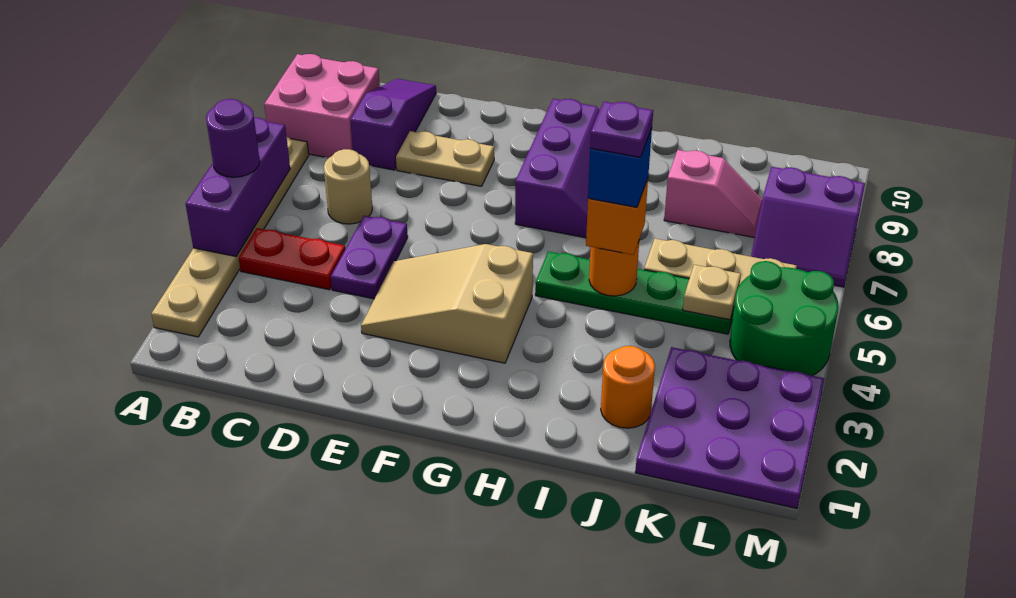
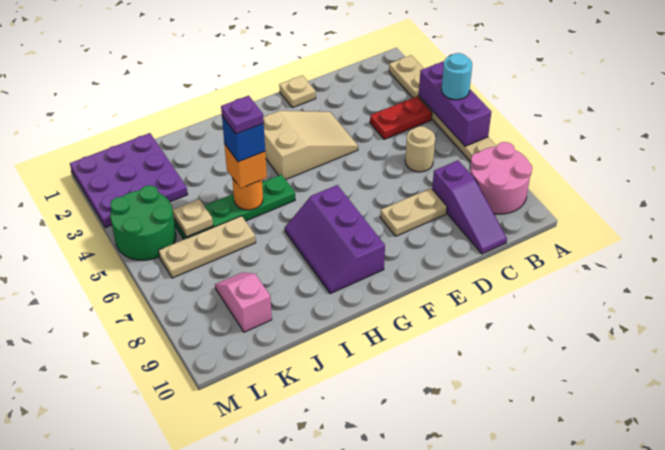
purple 1x1 round brick [206,99,260,177] -> cyan 1x1 round brick [442,53,472,100]
pink 2x2 brick [264,54,380,158] -> pink 2x2 round brick [470,142,532,214]
purple 1x2 plate [331,216,408,299] -> none
none -> tan 1x1 plate [279,75,316,108]
orange 1x1 round brick [601,346,655,428] -> none
pink 1x2 slope [664,150,762,238] -> pink 1x2 slope turned to [215,272,272,332]
purple 2x2 slope [751,167,865,287] -> none

